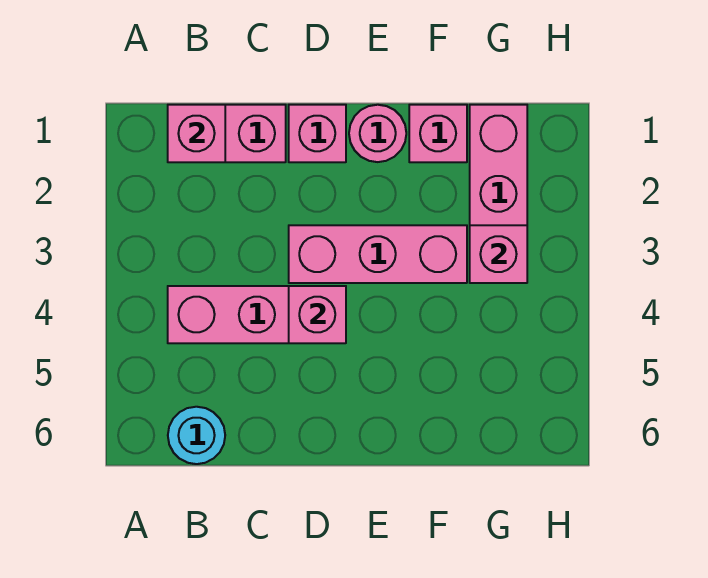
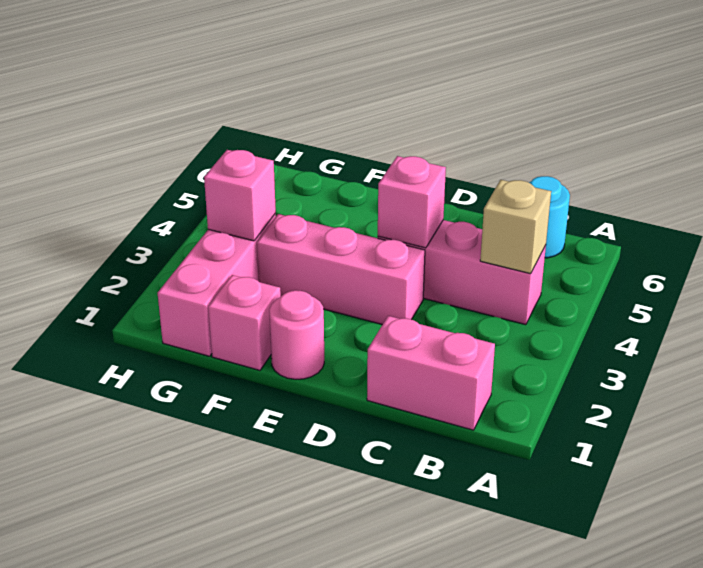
pink 1x1 brick [168,105,225,162] -> none
none -> tan 1x1 brick [480,180,551,274]
pink 1x1 brick [289,105,346,162] -> none

